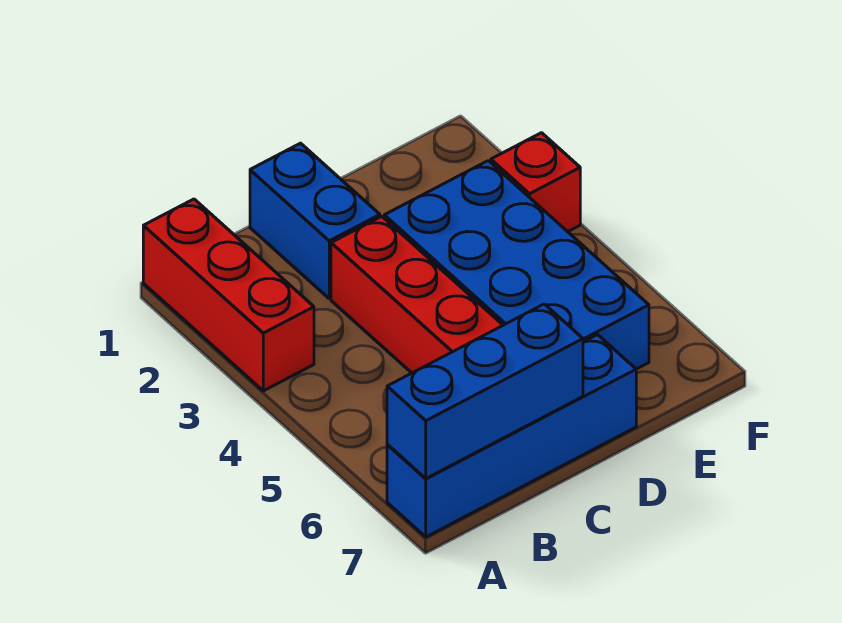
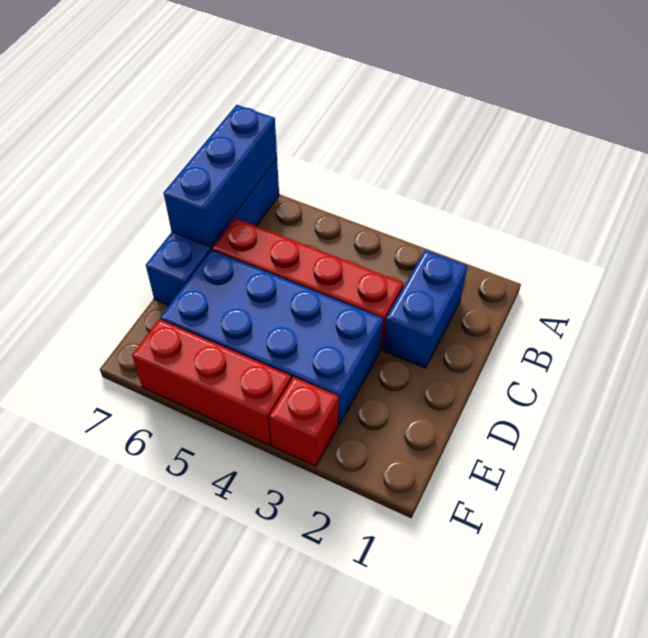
red 1x3 brick [143,199,314,391] -> red 1x3 brick moved to [132,319,291,445]
blue 1x2 brick [250,143,380,298] -> blue 1x2 brick turned to [383,250,467,368]

